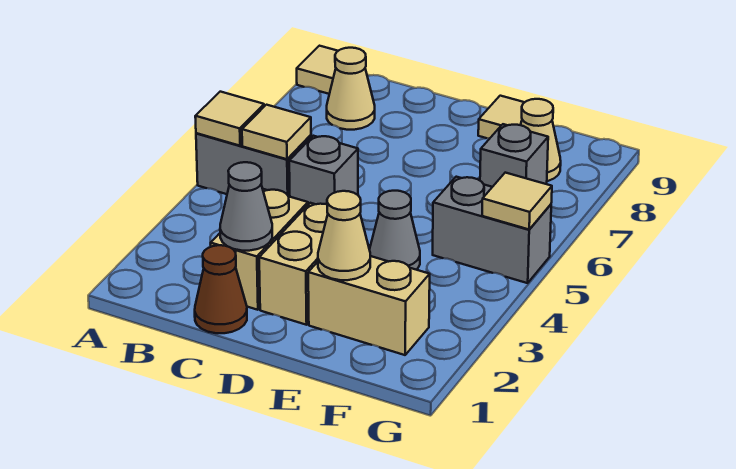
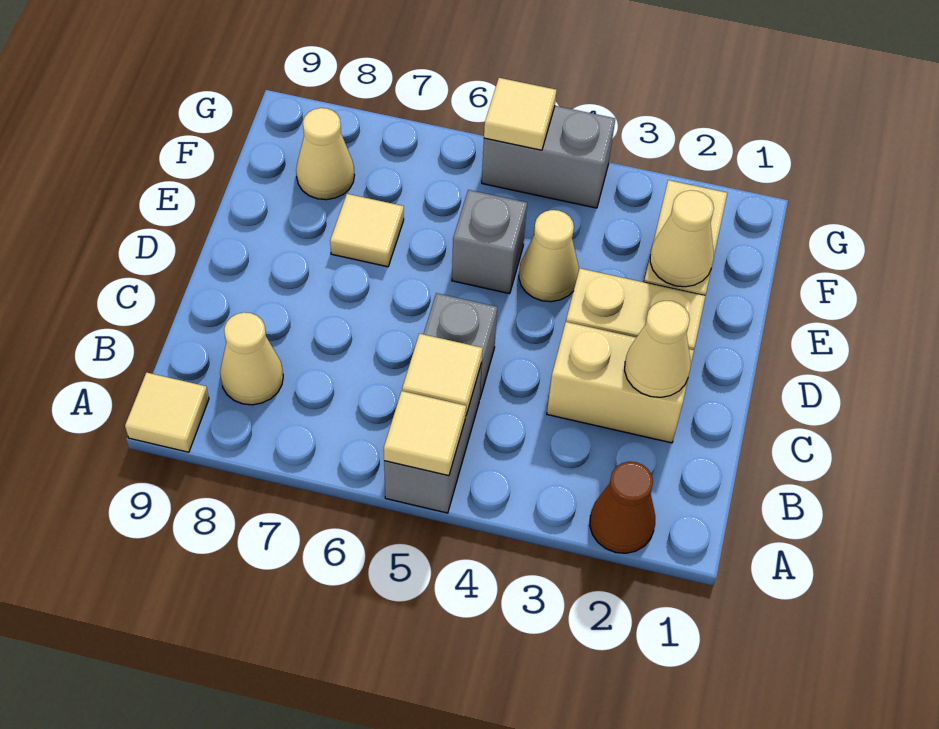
brown 1x1 cone [195,245,247,333] -> brown 1x1 cone moved to [590,462,655,553]
grey 1x1 cone [220,162,272,251] -> tan 1x1 cone [625,301,691,397]
grey 1x1 cone [369,191,420,270] -> tan 1x1 cone [519,210,579,302]
tan 1x1 tile [478,96,525,138] -> tan 1x1 tile moved to [330,194,404,267]
grey 1x2 brick [433,177,551,283] -> grey 1x2 brick turned to [482,106,615,208]
grey 1x1 brick [480,124,548,187] -> grey 1x1 brick moved to [452,190,527,294]

